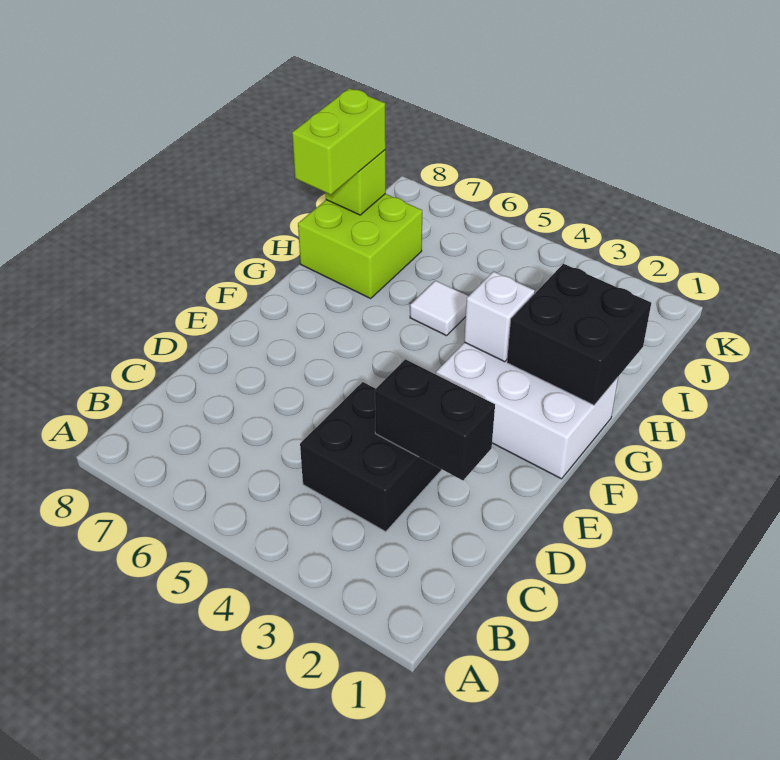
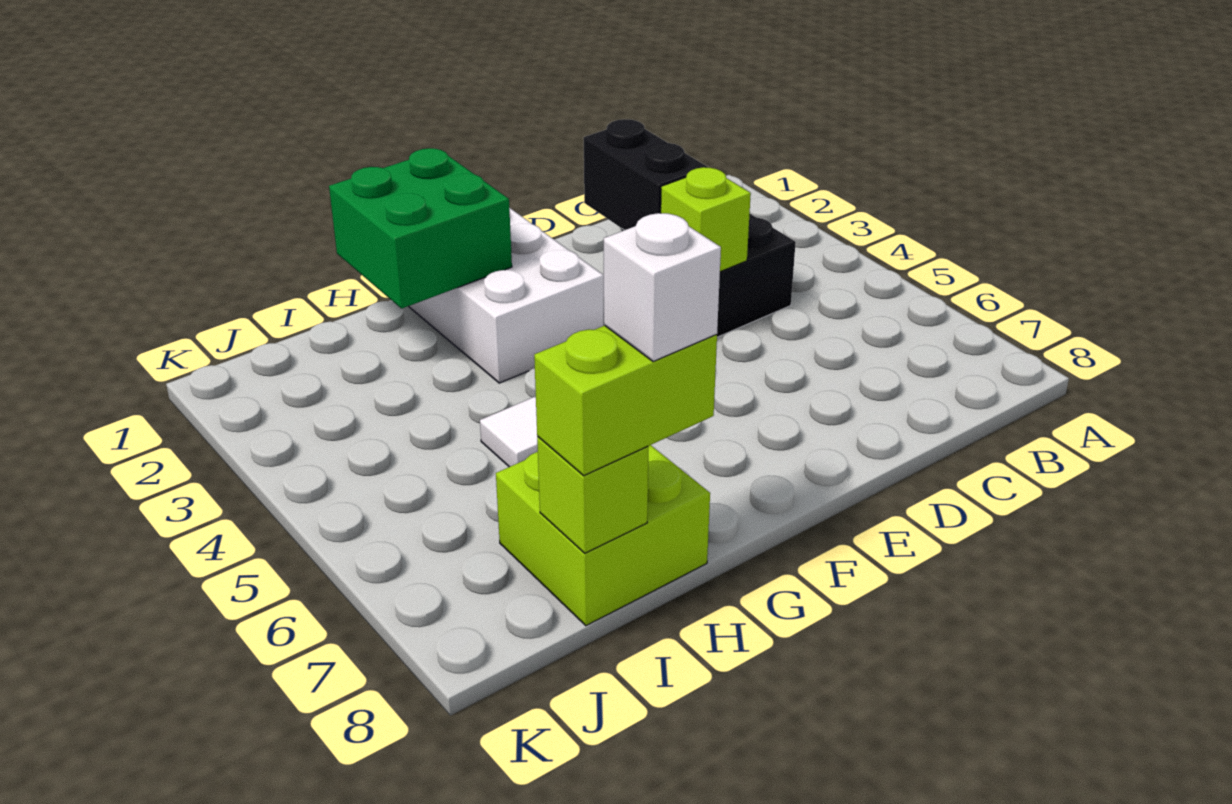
none -> lime 1x1 brick [661,167,751,272]
black 2x2 brick [507,264,651,405] -> green 2x2 brick [329,148,512,309]
white 1x1 brick [464,271,535,362] -> white 1x1 brick moved to [604,213,721,362]

